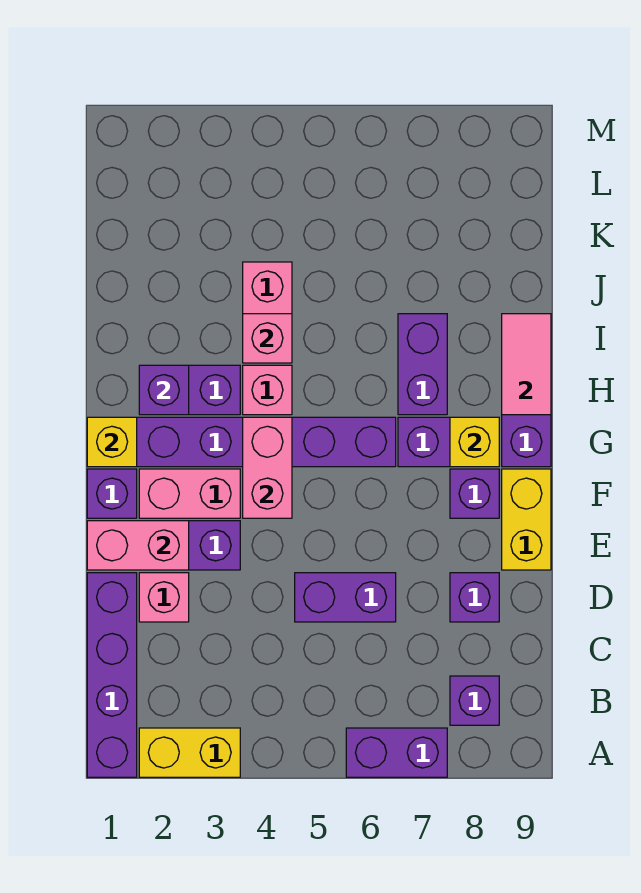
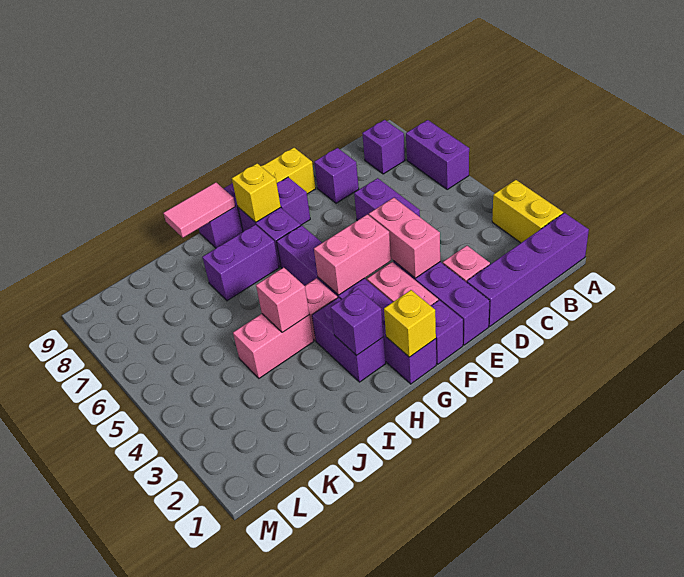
pink 1x2 brick [87,521,189,570] -> pink 1x2 brick moved to [369,198,440,278]

